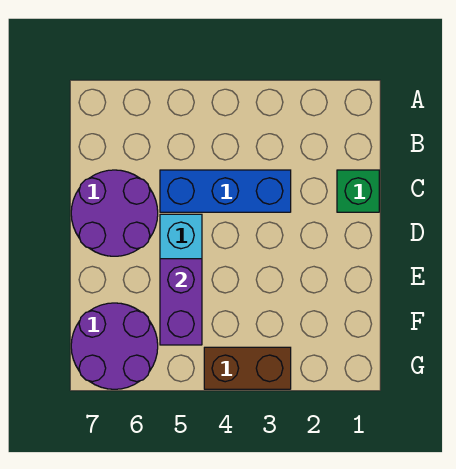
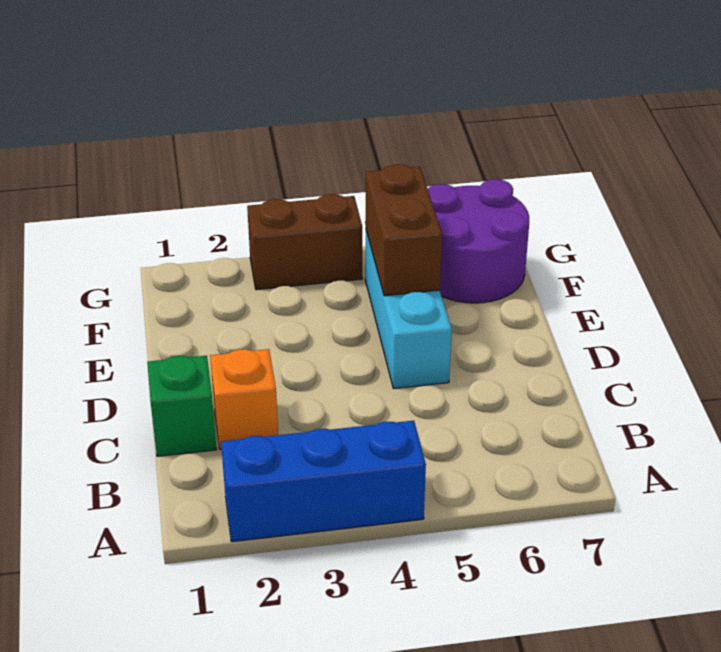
none -> orange 1x1 brick [210,349,278,450]
blue 1x3 brick [160,170,291,212] -> blue 1x3 brick moved to [221,421,426,542]
purple 2x2 round brick [71,170,158,256] -> none
purple 1x2 brick [160,259,202,345] -> brown 1x2 brick [366,165,442,296]

